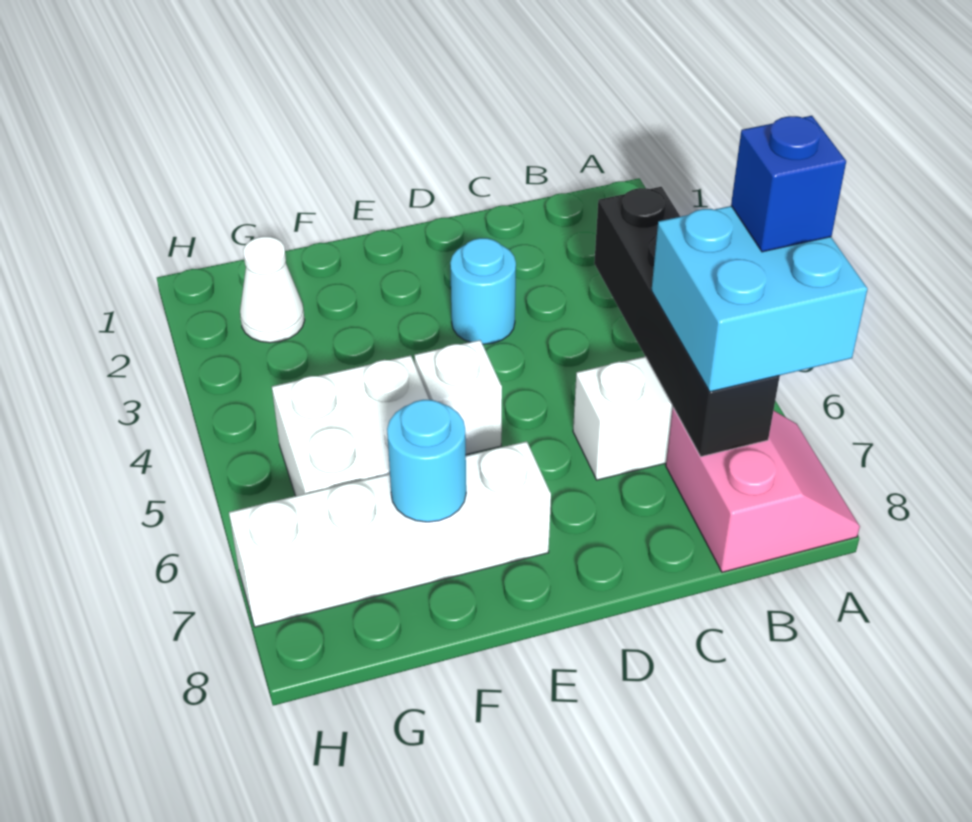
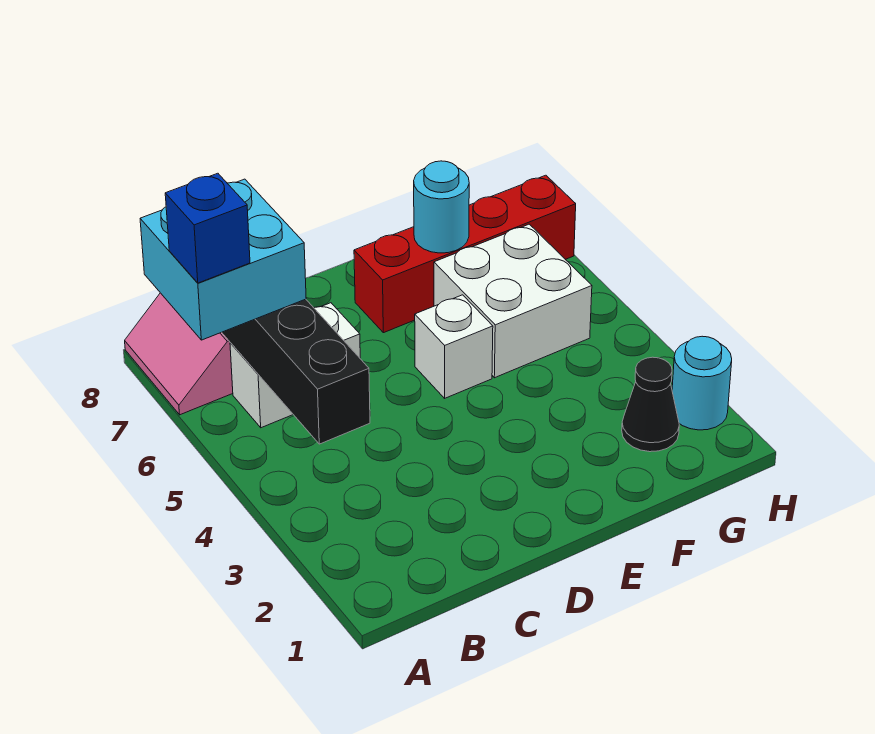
cyan 1x1 round brick [450,238,516,344] -> cyan 1x1 round brick moved to [672,336,732,430]
white 1x4 brick [229,441,551,627] -> red 1x4 brick [354,175,576,333]
white 1x1 cone [240,236,305,343] -> black 1x1 cone [622,357,679,452]

